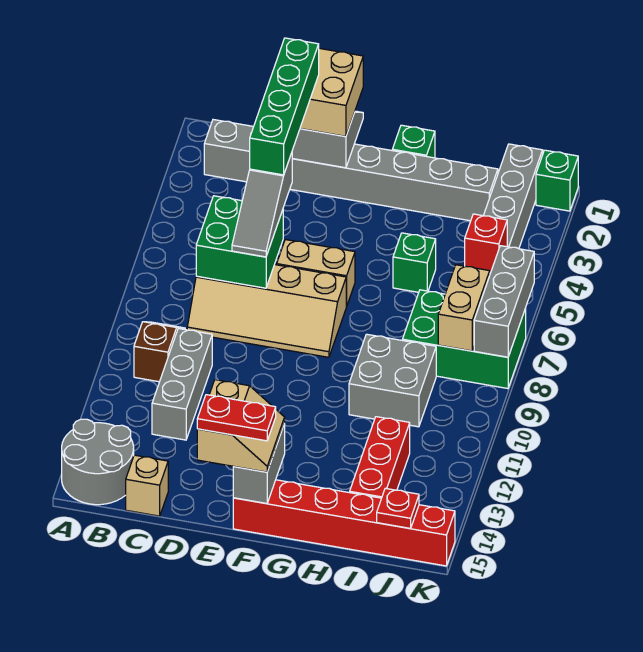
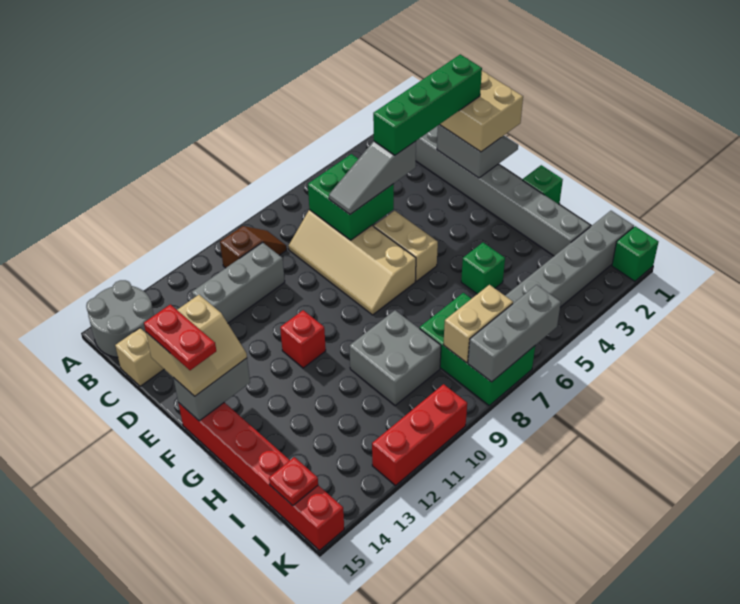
red 1x3 brick [350,417,410,498] -> red 1x3 brick moved to [372,384,467,485]
red 1x1 brick [465,214,507,273] -> red 1x1 brick moved to [280,310,326,368]

